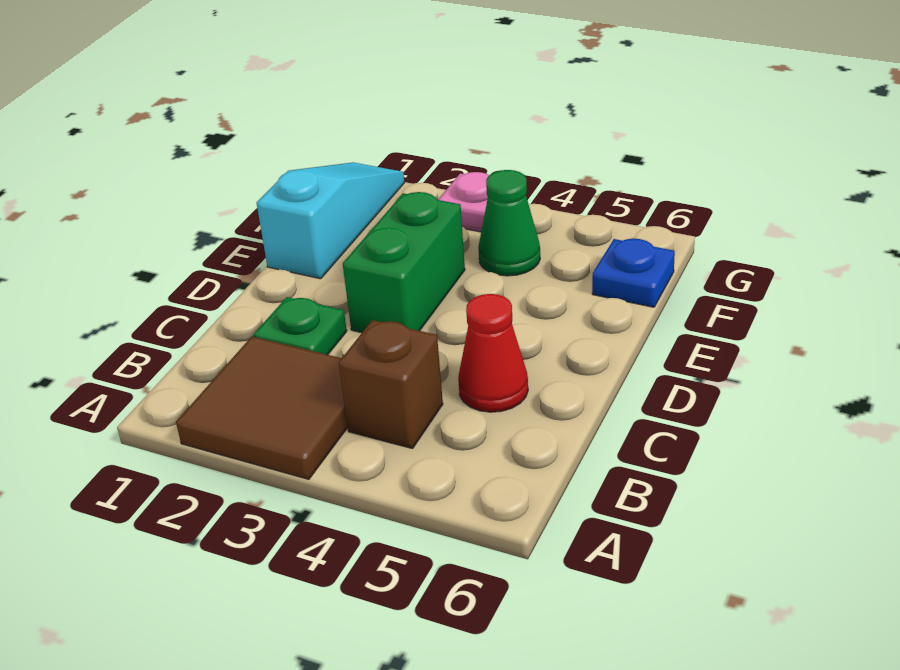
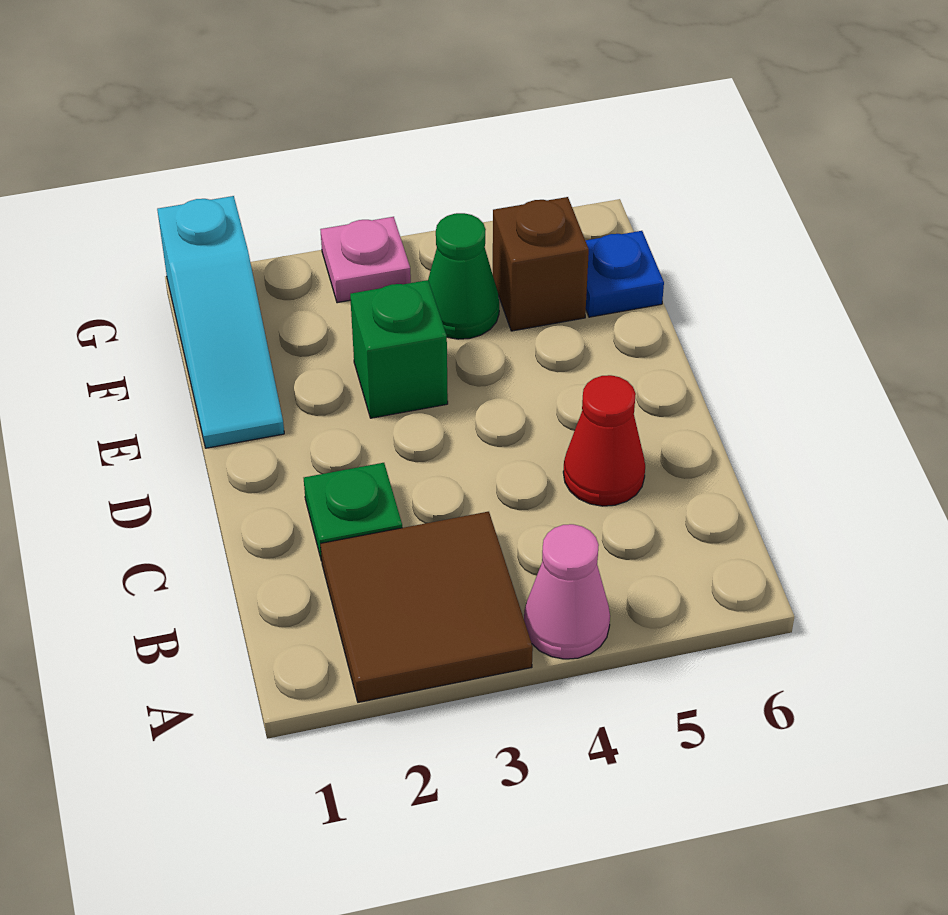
none -> pink 1x1 cone [524,524,610,659]
brown 1x1 brick [339,320,443,449] -> brown 1x1 brick moved to [493,197,589,331]
green 1x2 brick [343,192,465,333] -> green 1x1 brick [350,280,448,418]
cyan 1x3 slope [257,162,404,279] -> cyan 1x3 slope turned to [157,196,284,448]

